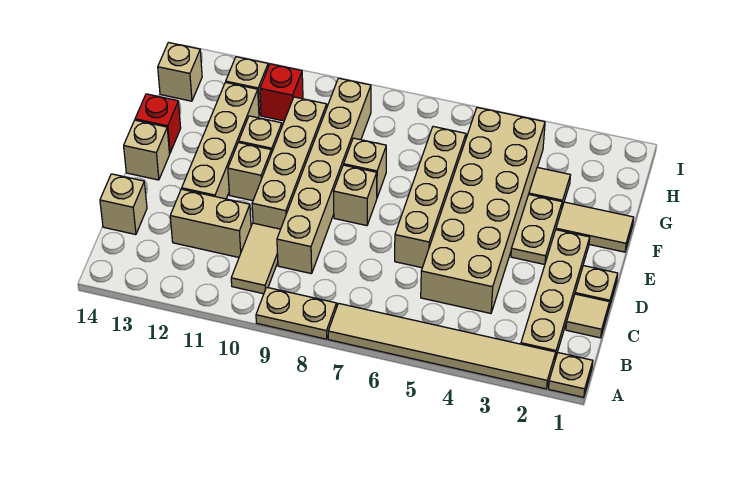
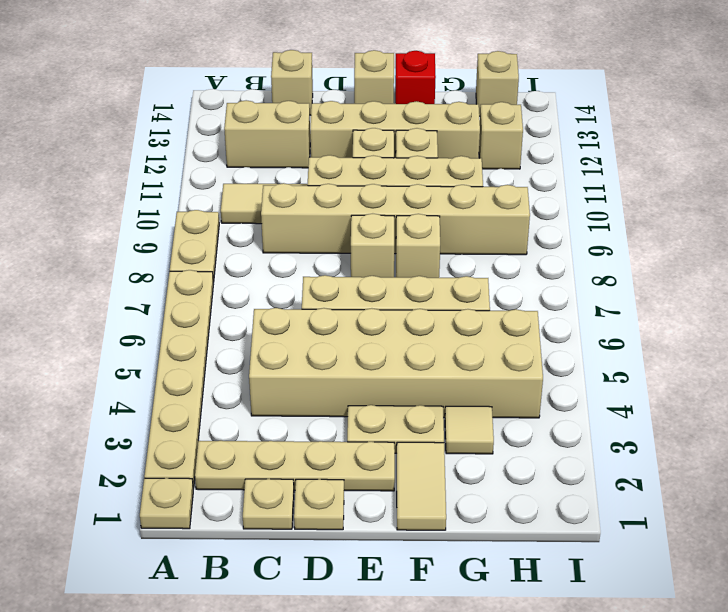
tan 1x6 tile [328,303,556,389] -> tan 1x6 plate [144,270,213,489]
tan 1x1 tile [566,294,609,338] -> tan 1x1 plate [243,479,294,529]
tan 1x2 brick [170,189,251,257] -> tan 1x2 brick turned to [224,100,310,168]
red 1x1 brick [260,64,303,121] -> none

